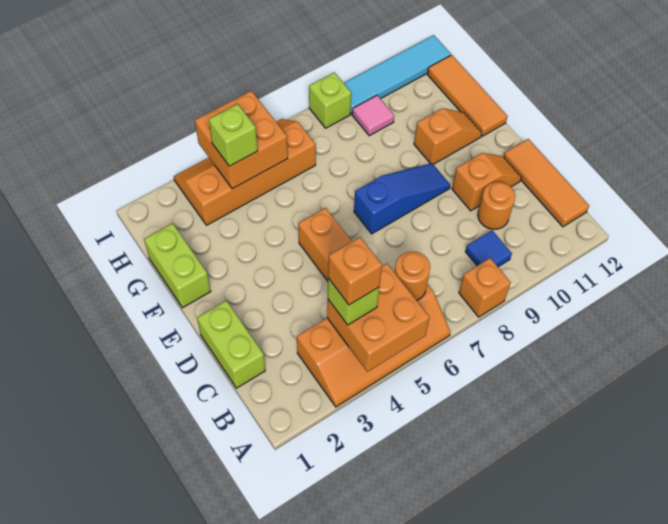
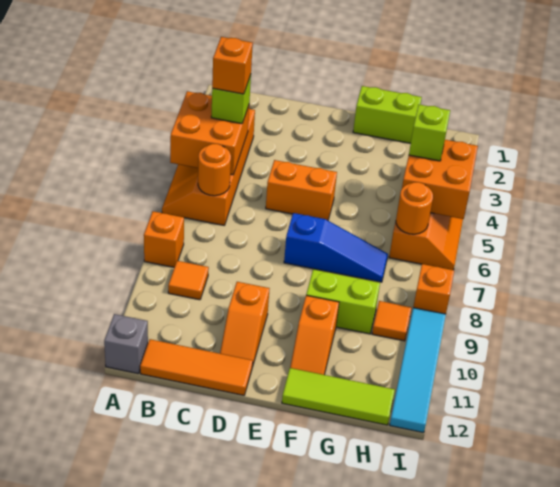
none -> grey 1x1 brick [104,314,148,374]
blue 1x1 tile [465,230,512,267] -> orange 1x1 tile [168,261,209,300]
lime 1x2 brick [197,301,265,388] -> lime 1x2 brick moved to [306,269,380,334]
orange 1x1 round brick [478,182,515,229] -> orange 1x1 round brick moved to [396,182,433,234]
blue 1x3 slope [354,163,450,234] -> blue 1x3 slope turned to [284,213,388,282]
orange 1x3 tile [428,55,508,136] -> lime 1x3 tile [282,368,395,425]
pink 1x1 tile [352,95,394,136] -> orange 1x1 tile [372,301,411,341]
lime 1x1 brick [309,72,351,128] -> orange 1x1 brick [413,264,454,314]

